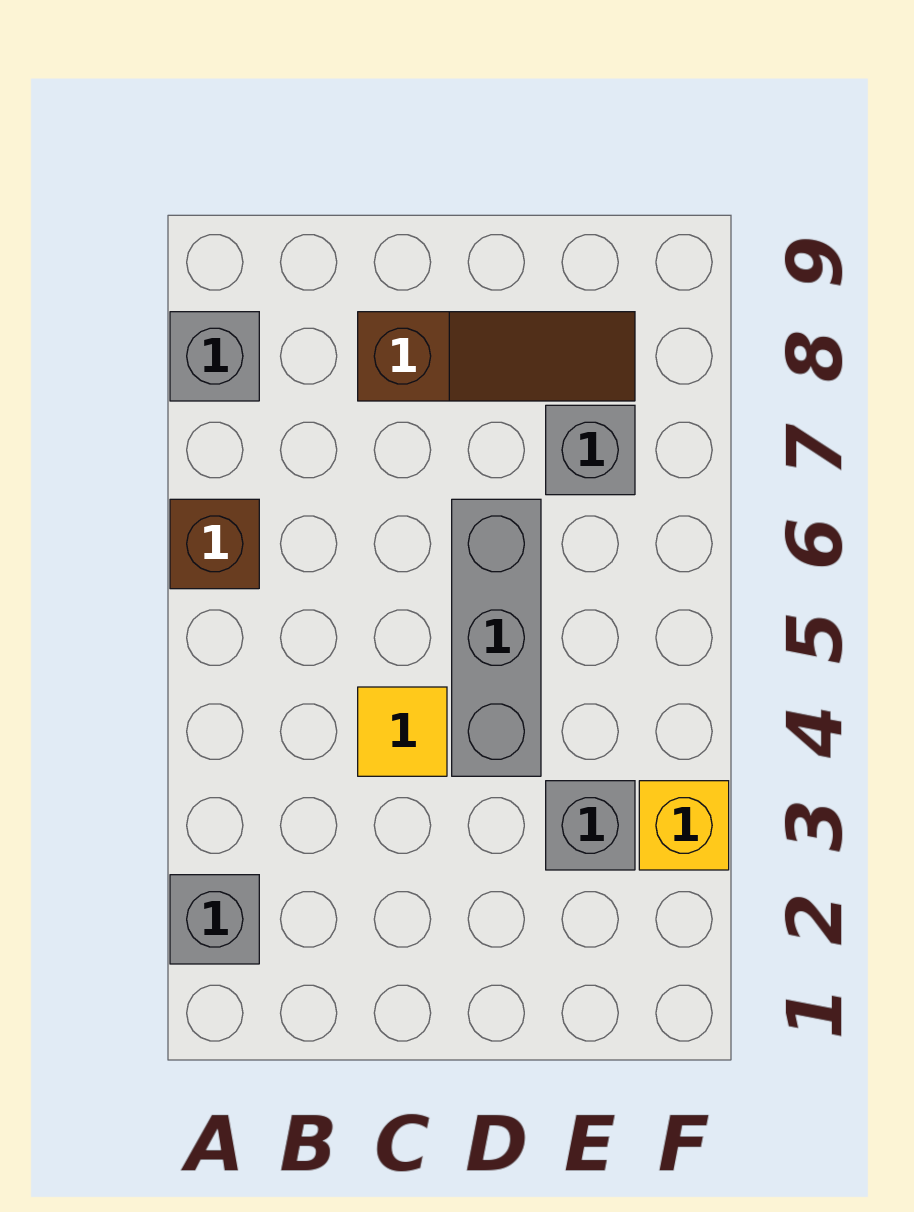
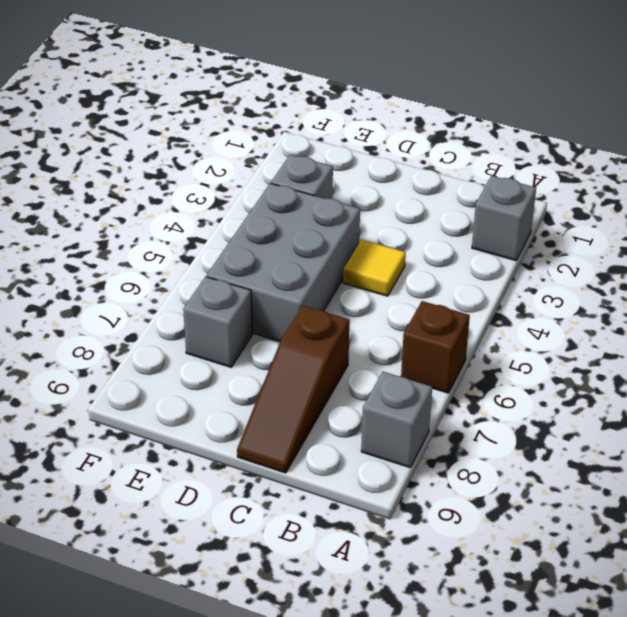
brown 1x3 slope [358,312,635,401] -> brown 1x3 slope turned to [237,306,350,473]
grey 1x3 brick [452,499,541,776] -> grey 2x3 brick [207,183,360,341]
yellow 1x1 brick [639,781,729,870] -> none

